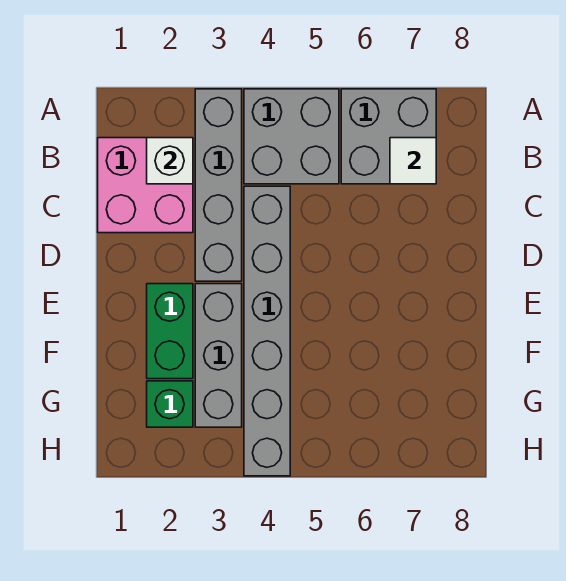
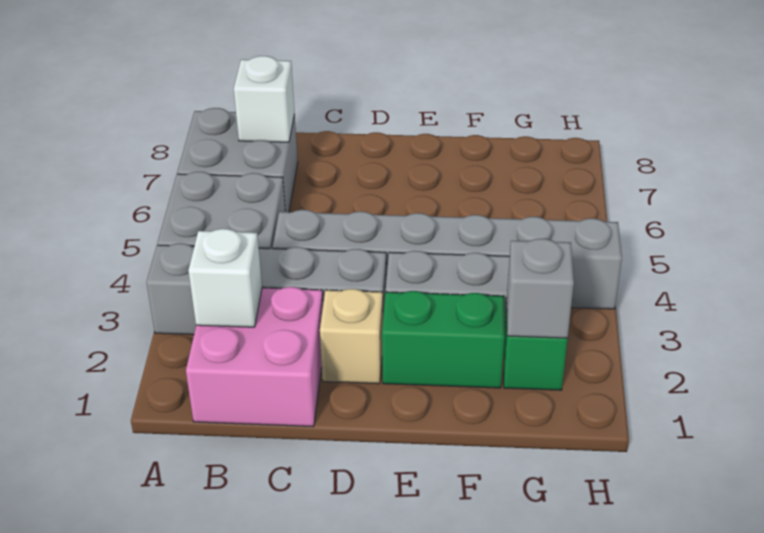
white 1x1 tile [390,138,436,184] -> white 1x1 brick [234,56,295,142]
none -> tan 1x1 brick [320,289,383,384]
none -> grey 1x1 brick [507,239,574,338]

